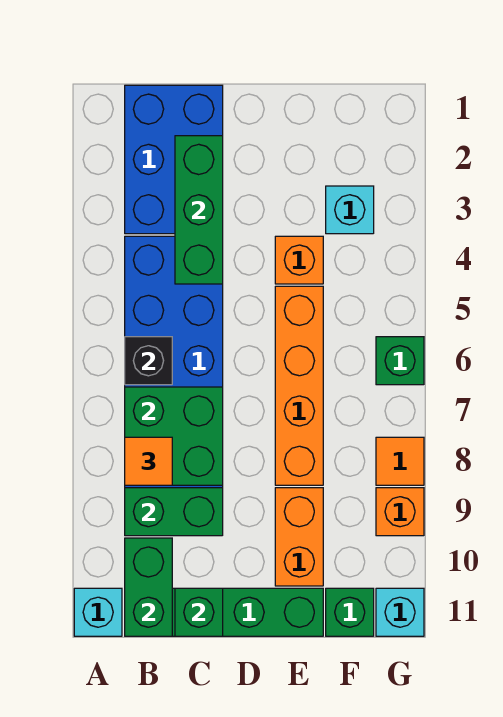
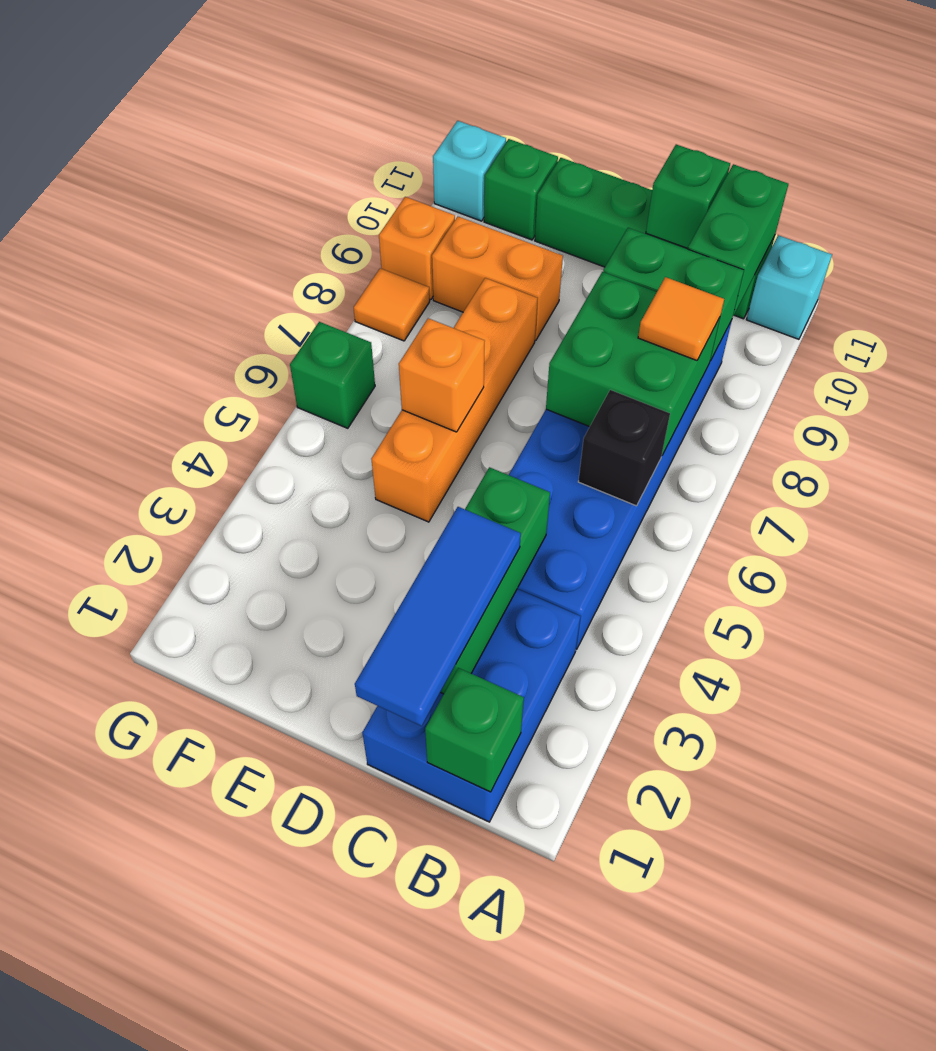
none -> green 1x1 brick [425,668,524,792]
none -> blue 1x3 tile [355,507,521,726]
orange 1x1 brick [275,236,323,284] -> orange 1x1 brick moved to [399,318,485,432]
orange 1x2 brick [275,488,323,586] -> orange 1x2 brick turned to [432,216,563,340]
cyan 1x1 brick [326,186,374,234] -> none

